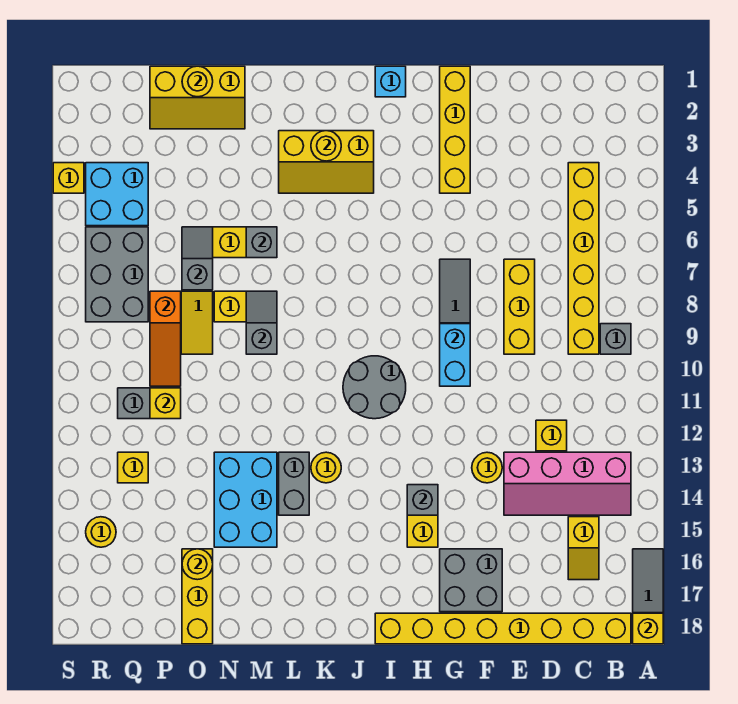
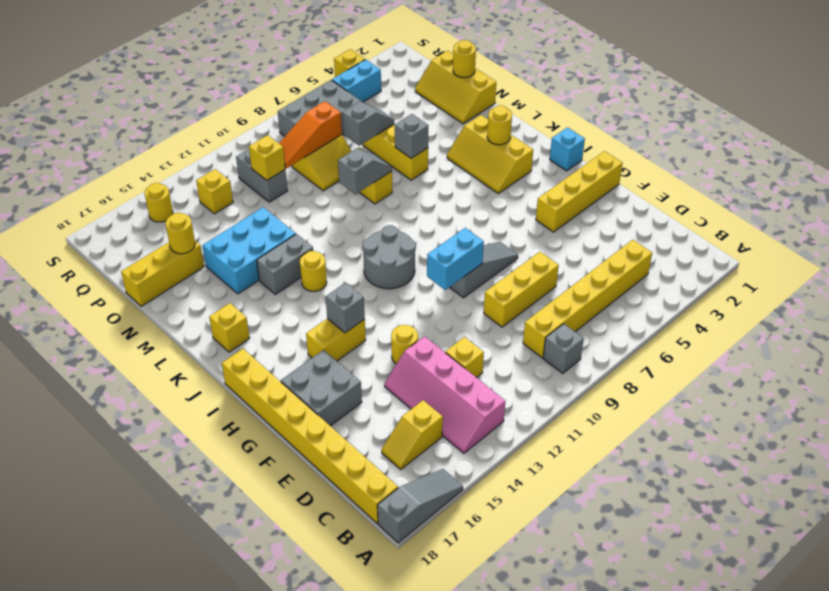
yellow 1x1 brick [633,613,663,644] -> yellow 1x1 brick moved to [209,303,250,352]
cyan 2x2 brick [86,163,148,226] -> cyan 1x2 brick [332,60,381,102]

